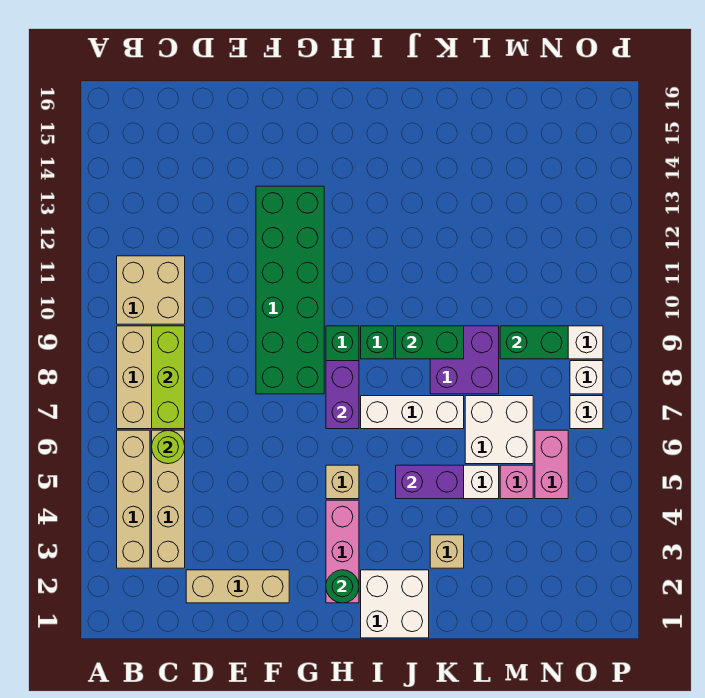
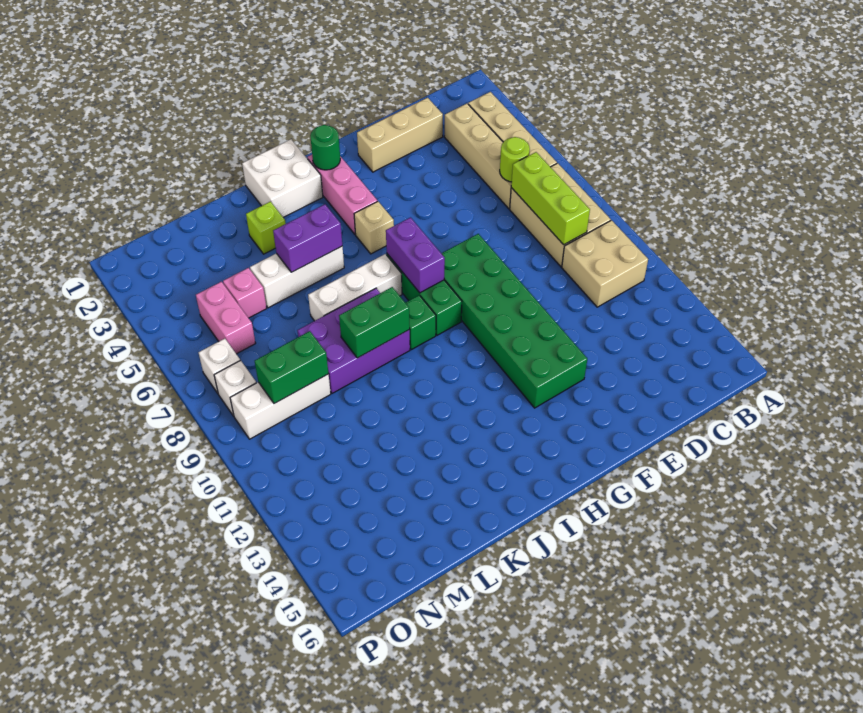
tan 1x1 brick [430,535,464,568] -> lime 1x1 brick [246,202,286,254]
purple 2x2 brick [430,326,499,394] -> purple 2x3 brick [297,288,410,393]
white 2x2 brick [465,396,533,464] -> none

